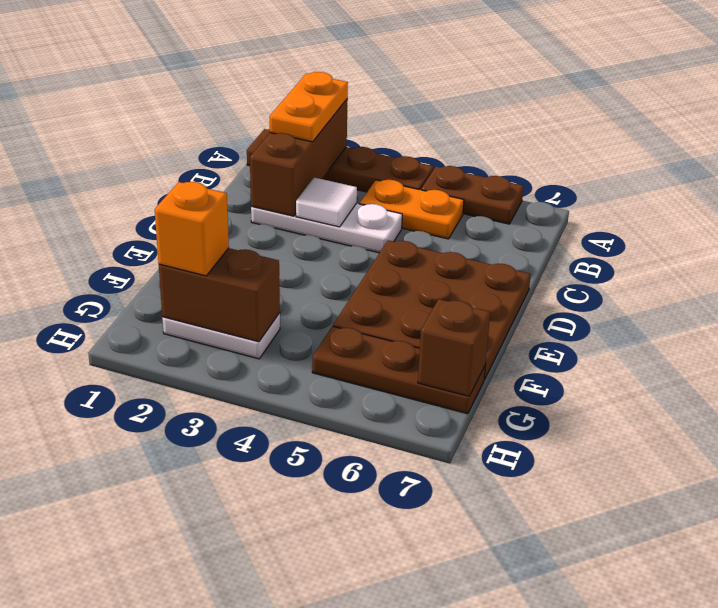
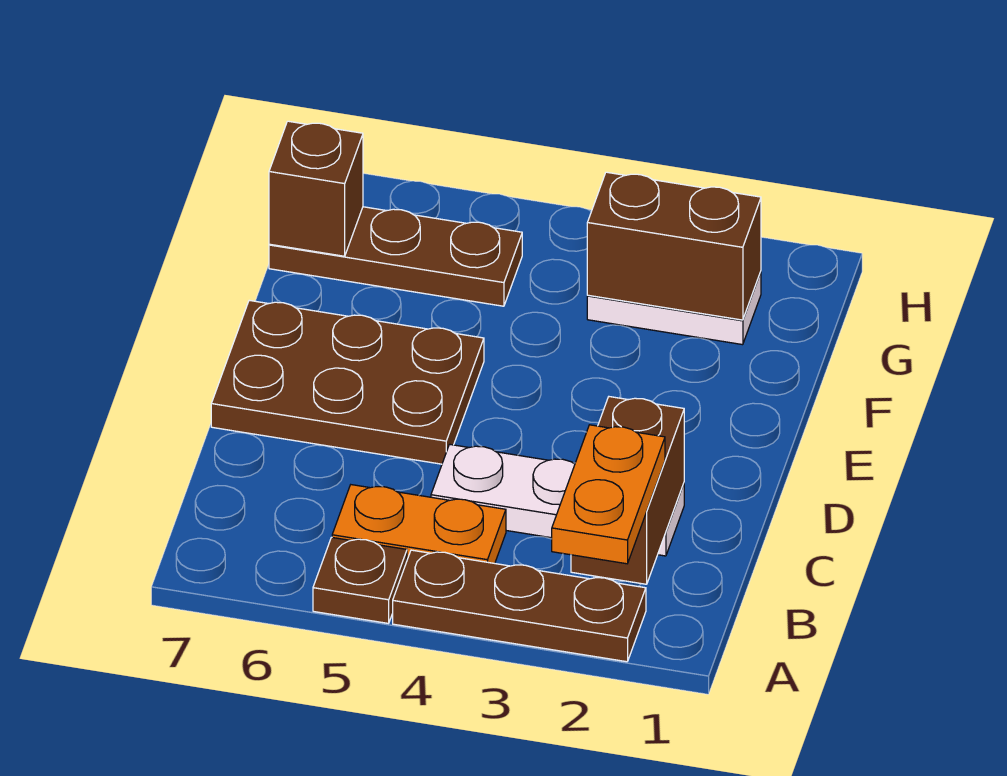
brown 1x4 plate [247,129,434,192] -> brown 1x3 plate [393,550,646,662]
brown 1x3 brick [250,99,348,216] -> brown 1x2 brick [571,397,684,584]
brown 1x2 plate [421,166,524,224] -> brown 1x1 plate [313,537,407,623]
white 1x1 tile [296,178,357,227] -> none
brown 3x3 plate [333,240,531,380] -> brown 2x3 plate [211,300,484,464]
orange 1x1 brick [155,182,229,276] -> none

